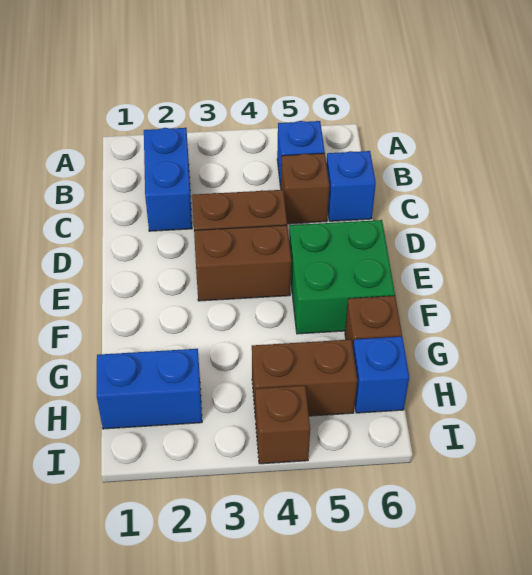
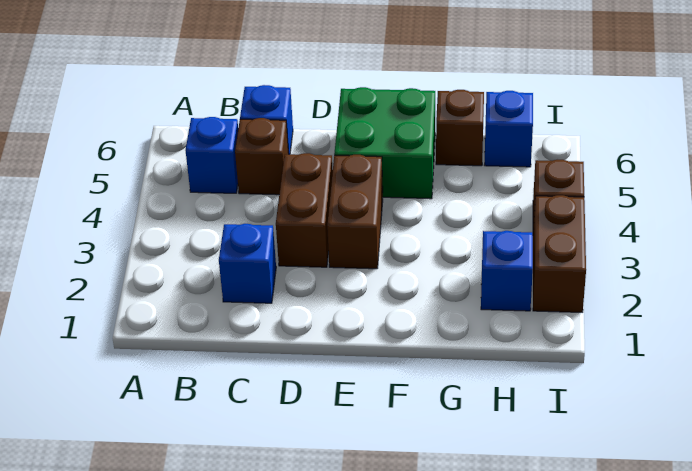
blue 1x2 brick [144,128,192,231] -> blue 1x1 brick [219,224,276,303]
blue 1x2 brick [97,349,202,429] -> blue 1x1 brick [481,231,533,311]
brown 1x2 brick [252,340,357,419] -> brown 1x2 brick moved to [533,195,586,312]

